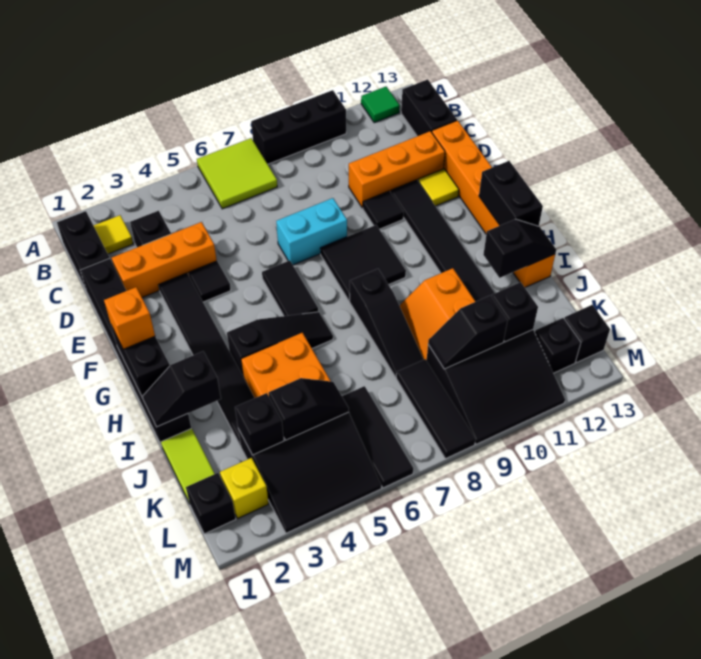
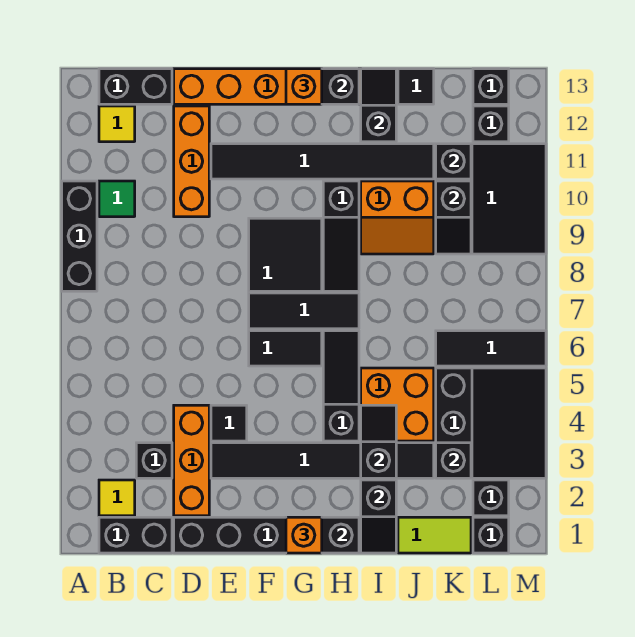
lime 2x2 tile [197,138,277,209] -> none
green 1x1 tile [361,87,400,123] -> green 1x1 tile moved to [99,181,135,217]
cyan 1x2 brick [276,198,347,265] -> none
black 1x1 tile [363,191,404,229] -> black 1x1 tile moved to [398,69,434,104]
yellow 1x1 tile [418,169,459,206] -> yellow 1x1 tile moved to [99,106,135,142]
none -> orange 1x1 brick [286,69,322,104]
black 1x3 slope [350,269,424,377] -> black 1x3 slope turned to [323,181,359,291]
black 1x2 slope [269,378,349,440] -> black 1x2 slope moved to [361,405,396,478]
black 1x3 tile [396,359,476,459] -> black 1x3 tile moved to [249,293,359,329]
yellow 1x1 brick [220,458,269,519] -> black 1x1 brick [473,480,509,516]

